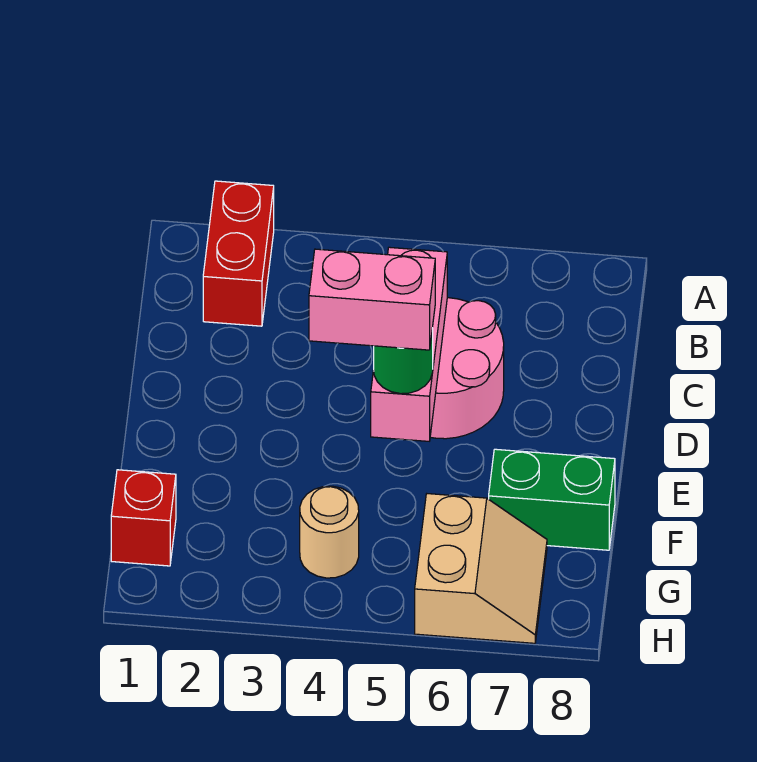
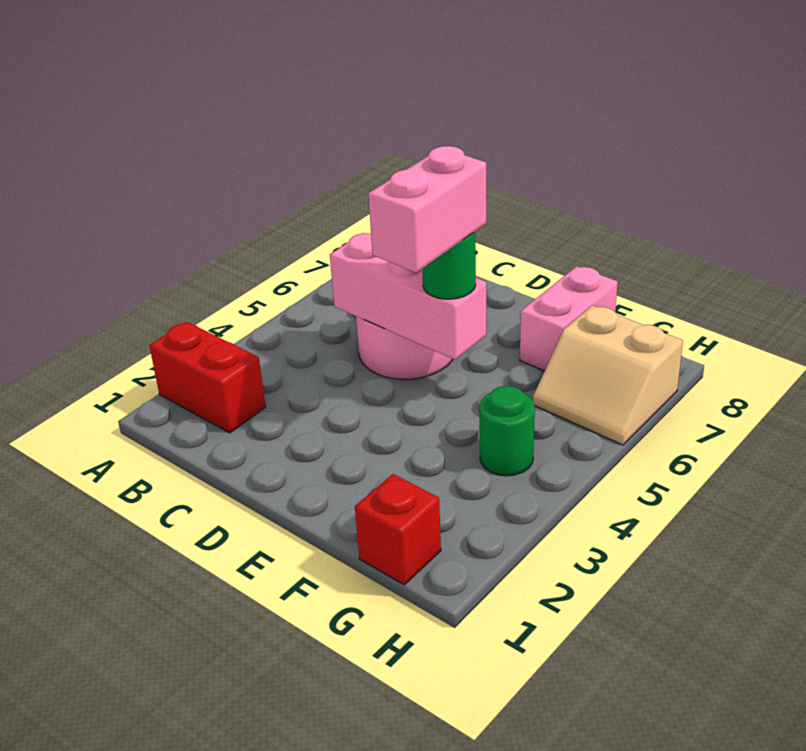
green 1x2 brick [489,449,615,550] -> pink 1x2 brick [520,266,618,371]
tan 1x1 round brick [300,486,359,578] -> green 1x1 round brick [480,386,535,476]
tan 2x2 slope [415,494,547,643] -> tan 2x2 slope turned to [533,305,683,445]

